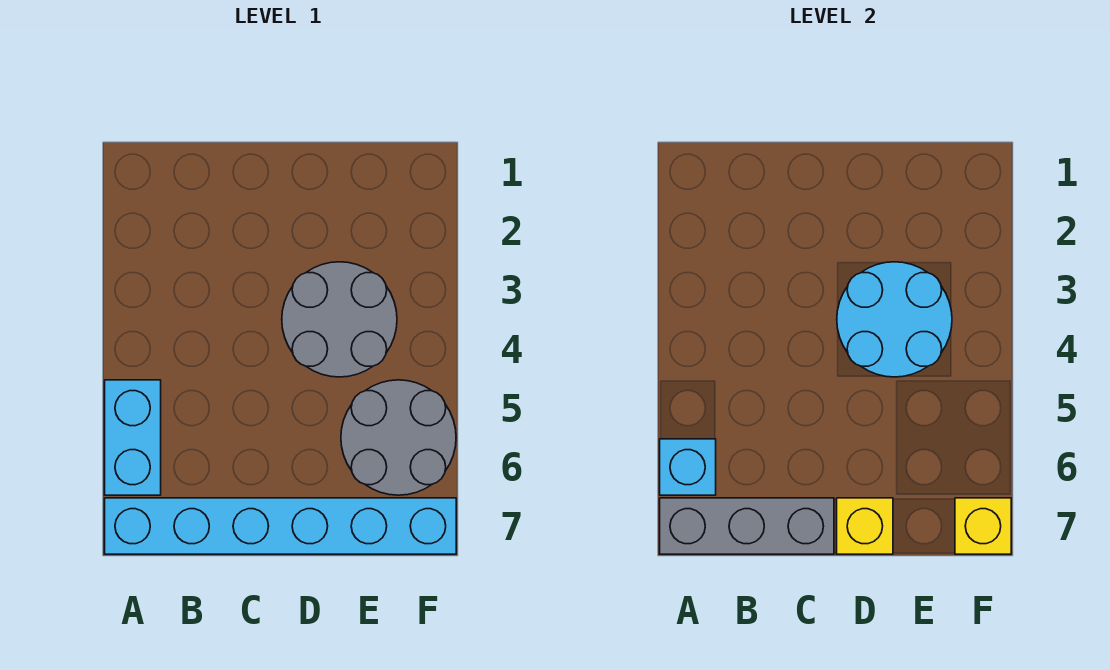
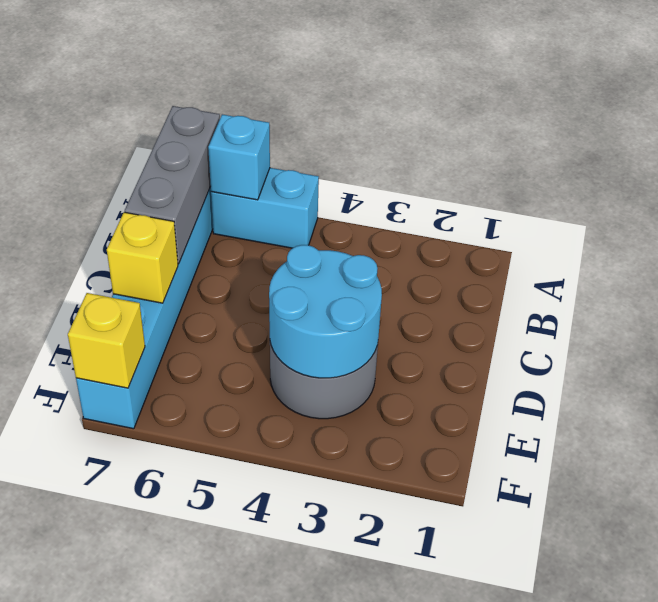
grey 2x2 round brick [341,380,456,495] -> none

